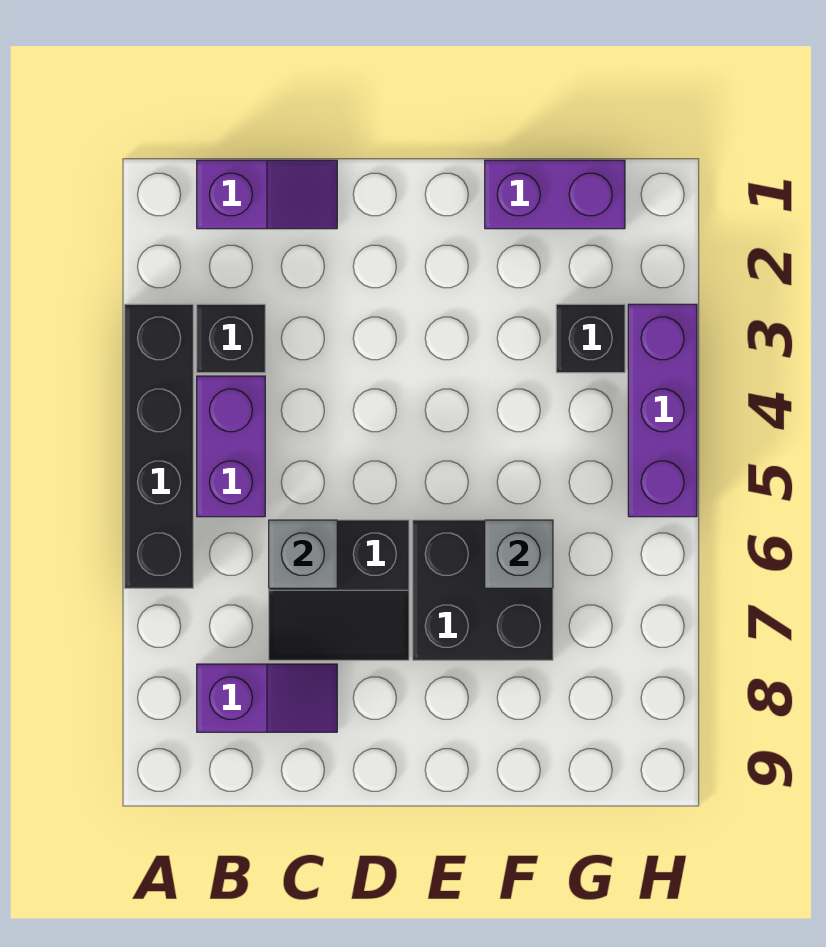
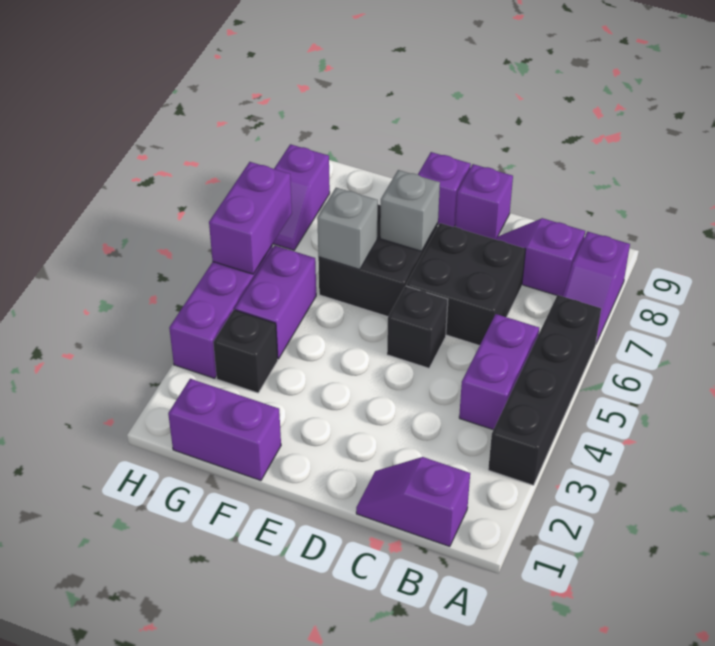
none -> purple 1x2 slope [563,232,630,343]
black 1x1 brick [197,304,265,373] -> black 1x1 brick moved to [387,286,448,368]
black 2x2 slope [269,520,409,660] -> black 2x2 brick [406,223,526,346]
grey 1x1 brick [269,520,337,588] -> grey 1x1 brick moved to [380,170,440,251]
none -> purple 1x1 brick [455,164,513,239]
none -> purple 1x1 brick [418,152,471,227]
none -> purple 1x2 brick [235,246,316,359]
none -> purple 1x2 brick [209,162,292,274]
none -> purple 1x2 slope [273,144,330,250]

